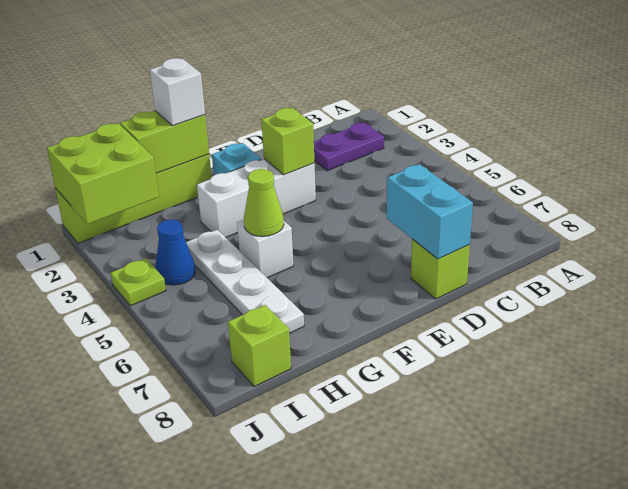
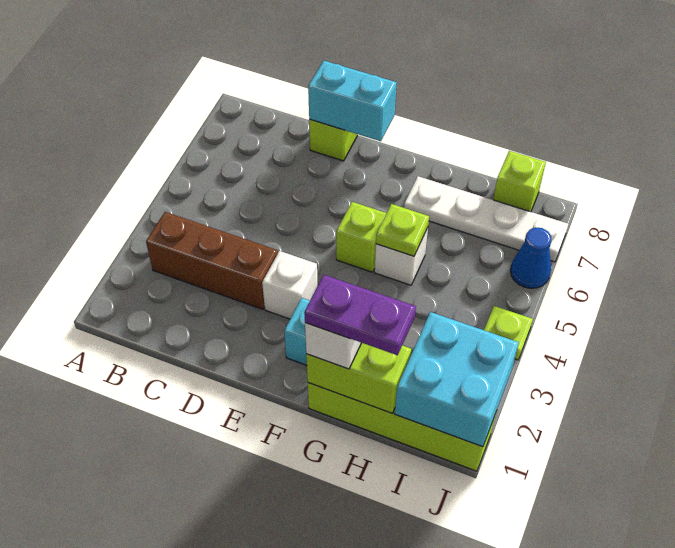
purple 1x2 plate [314,123,384,171] -> purple 1x2 plate moved to [304,275,416,355]
none -> brown 1x3 brick [146,212,278,309]
cyan 1x2 brick [387,164,473,259] -> cyan 1x2 brick turned to [308,61,397,141]
white 1x3 brick [197,159,316,237] -> white 1x1 brick [262,251,318,319]
lime 1x1 brick [261,108,314,175] -> lime 1x1 brick moved to [336,202,386,272]
lime 1x1 cone [244,169,284,236] -> lime 1x1 plate [376,204,429,256]
white 1x4 plate [186,230,304,333] -> white 1x4 plate turned to [404,176,568,262]
lime 2x2 brick [47,123,159,224] -> cyan 2x2 brick [395,312,519,447]
blue 1x1 cone [156,219,195,285] -> blue 1x1 cone moved to [511,228,551,288]

